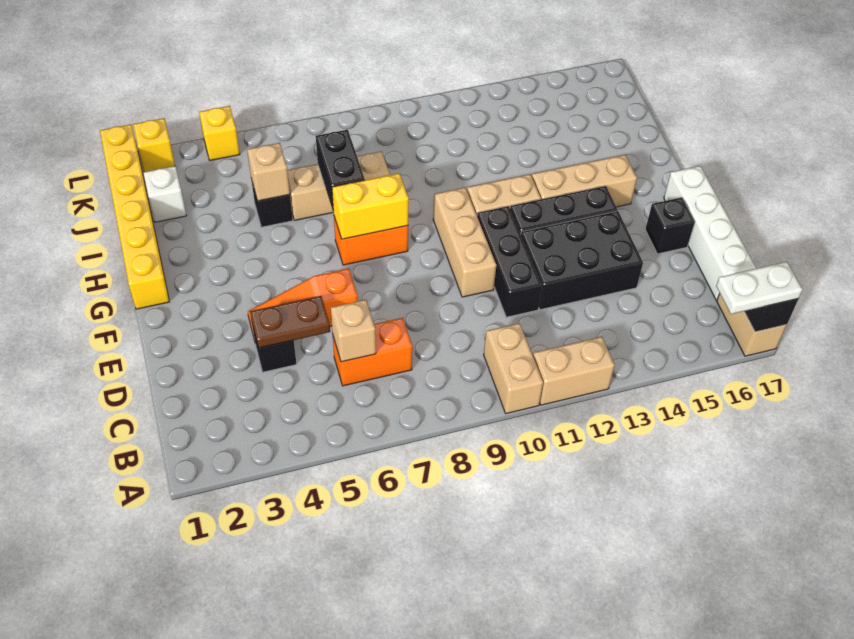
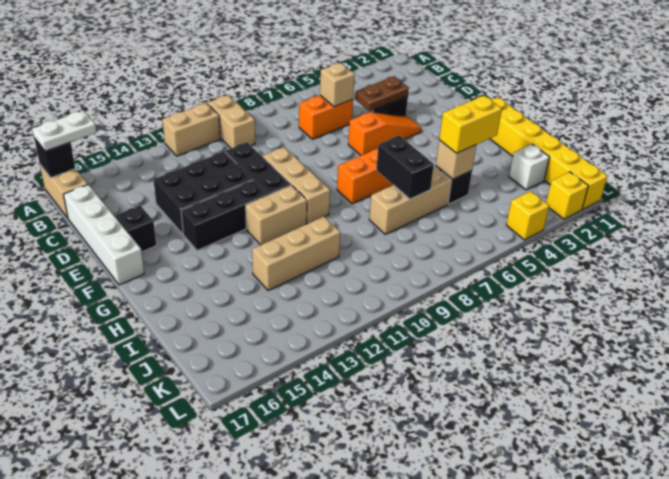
yellow 1x2 brick [332,173,409,239] -> yellow 1x2 brick moved to [439,96,502,153]
tan 1x3 brick [532,155,637,207] -> tan 1x3 brick moved to [252,217,340,291]

